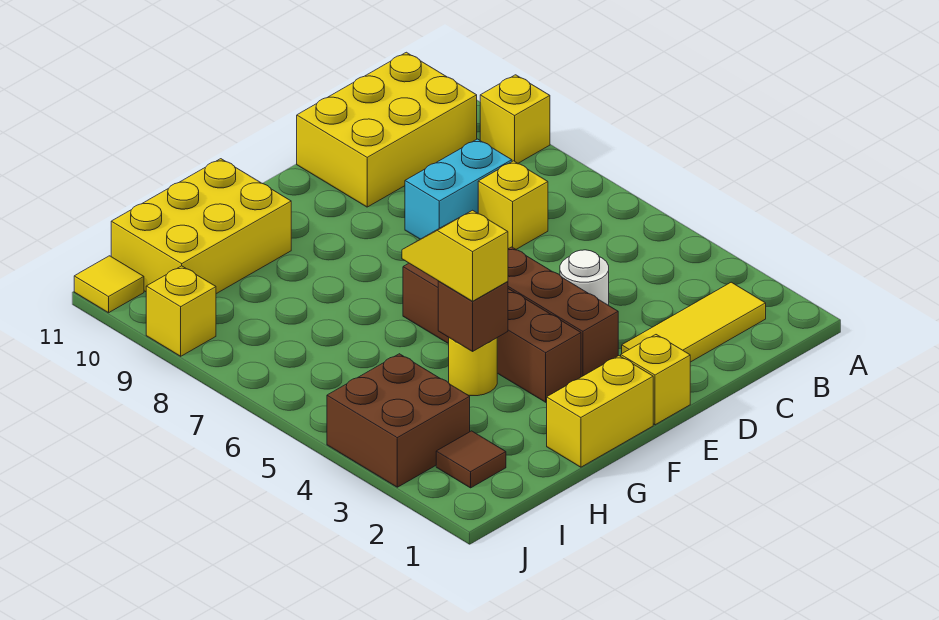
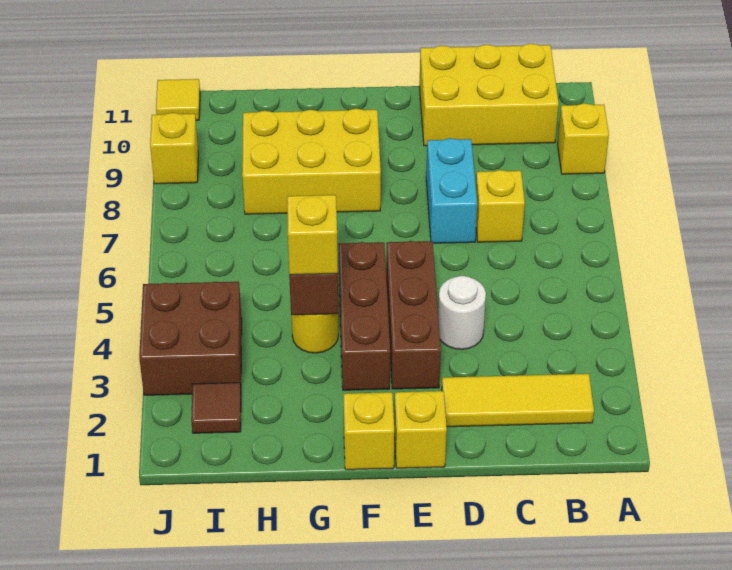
cyan 1x2 brick [405,139,512,239] -> cyan 1x2 brick turned to [426,138,477,243]
yellow 1x2 brick [547,356,653,467] -> yellow 1x1 brick [343,392,394,470]
brown 1x4 brick [403,263,581,402] -> brown 1x3 brick [339,242,390,390]
yellow 2x3 brick [111,159,291,294] -> yellow 2x3 brick moved to [242,109,381,214]

